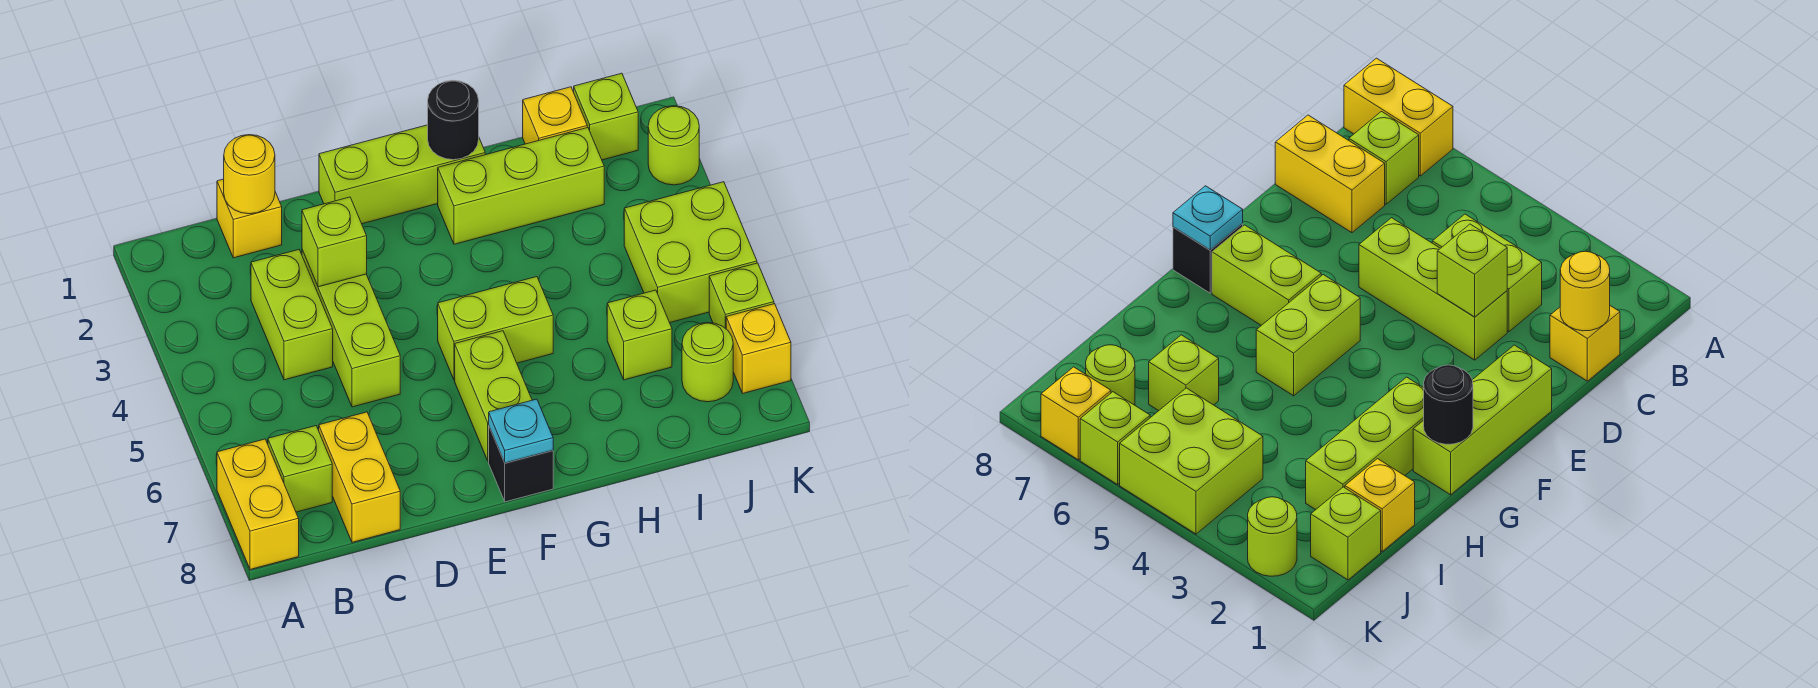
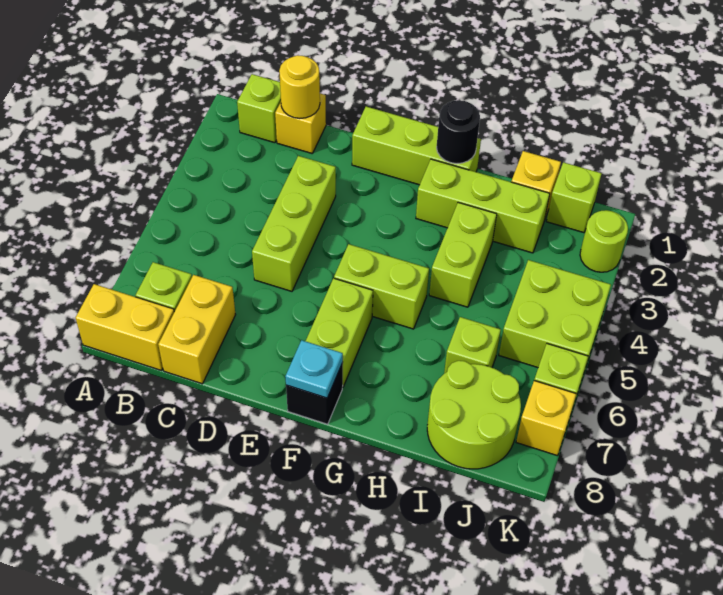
yellow 1x2 brick [217,439,299,570] -> yellow 1x2 brick turned to [76,284,174,370]
lime 1x2 brick [251,250,333,380] -> lime 1x2 brick moved to [429,202,497,307]
lime 1x1 brick [302,197,367,287] -> lime 1x1 brick moved to [237,74,281,143]
lime 1x1 round brick [682,323,733,402] -> lime 2x2 round brick [427,361,521,469]

